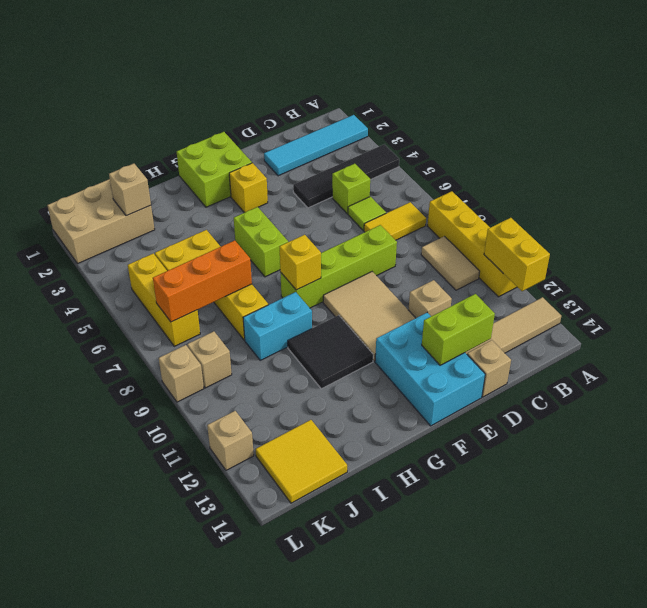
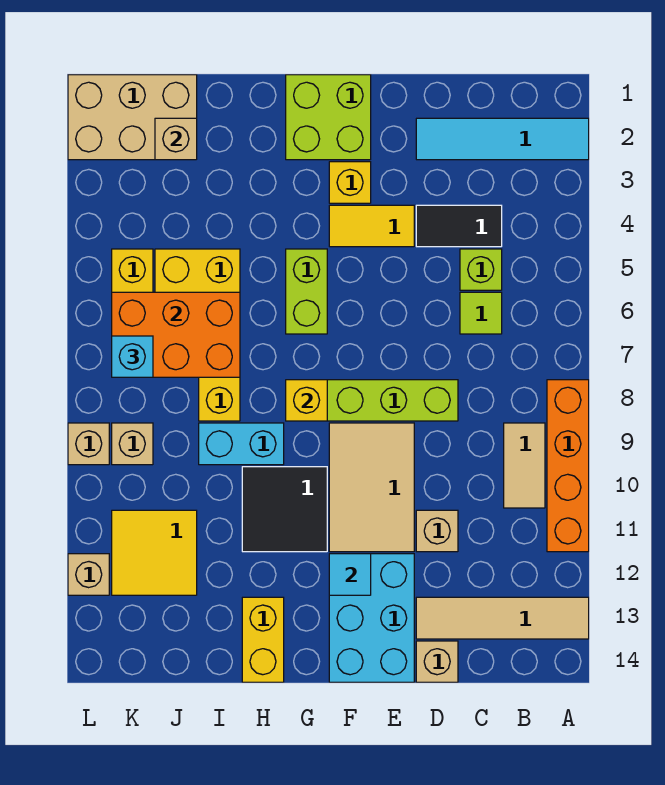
black 1x4 tile [293,144,399,208] -> black 1x2 tile [416,205,502,247]
yellow 1x4 brick [428,191,517,297] -> orange 1x4 brick [547,380,589,552]
yellow 1x2 brick [484,218,550,291] -> yellow 1x2 brick moved to [242,597,284,682]
yellow 1x2 tile [364,202,426,240] -> yellow 1x2 tile moved to [329,205,414,247]
lime 1x2 brick [422,294,495,365] -> none
none -> cyan 1x1 tile [329,554,371,595]
orange 1x3 brick [153,240,252,322] -> orange 2x3 brick [112,292,240,377]
yellow 2x2 tile [256,420,347,503] -> yellow 2x2 tile moved to [112,510,197,595]
none -> cyan 1x1 brick [112,336,153,377]

